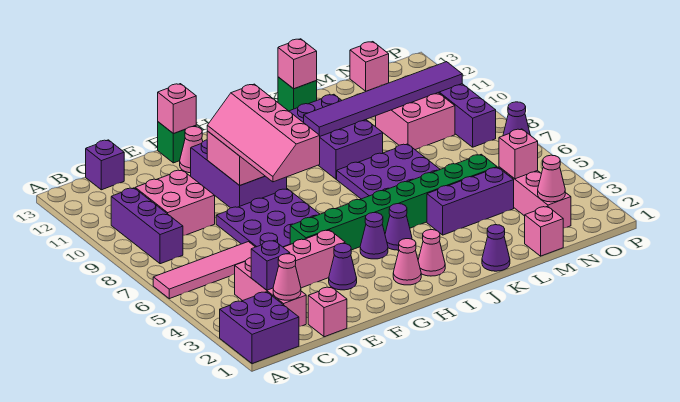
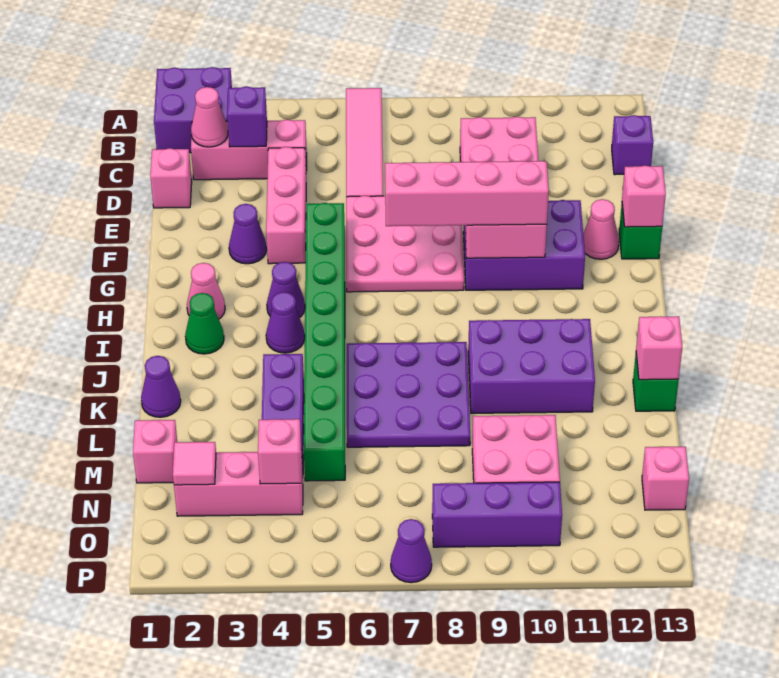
purple 1x3 brick [111,188,183,264] -> none
purple 3x3 plate [216,189,320,247] -> pink 3x3 plate [346,196,464,292]
pink 1x1 cone [418,230,445,276] -> green 1x1 cone [185,293,224,354]
purple 1x6 tile [304,62,462,136] -> none
pink 1x1 cone [538,155,565,202] -> pink 1x1 tile [173,442,216,485]

